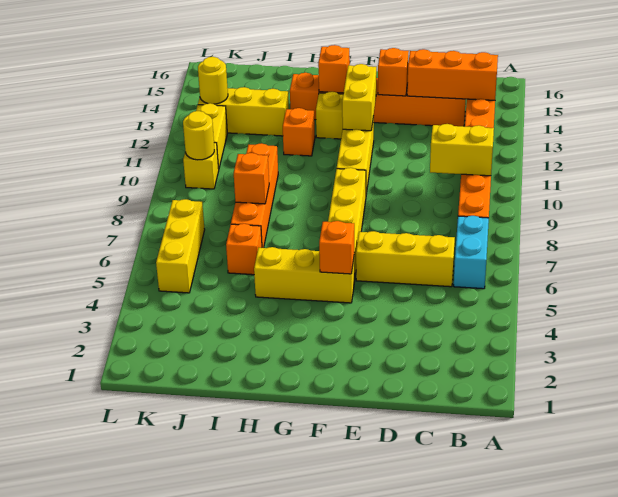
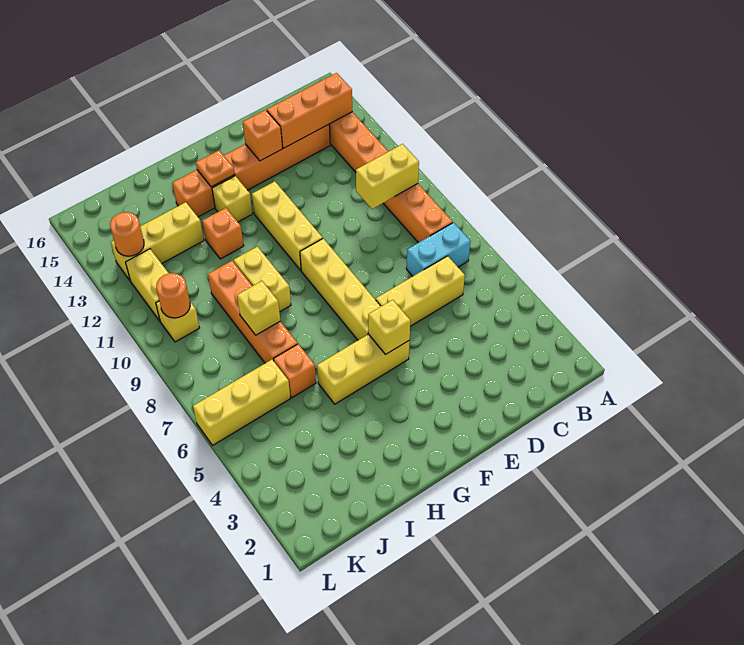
cyan 1x2 brick [454,216,489,289] -> cyan 1x2 brick turned to [406,223,470,276]
orange 1x1 brick [319,221,354,274] -> yellow 1x1 brick [368,300,410,354]
yellow 1x2 brick [342,64,376,131] -> yellow 1x2 brick moved to [234,247,291,312]
orange 1x1 brick [318,45,350,93] -> orange 1x1 plate [196,150,234,187]
orange 1x1 brick [234,153,269,204] -> yellow 1x1 brick [237,281,280,335]
yellow 1x3 brick [156,199,205,293] -> yellow 1x3 brick turned to [193,360,290,445]
yellow 1x1 round brick [183,111,214,160] -> orange 1x1 round brick [156,273,190,318]
yellow 1x1 round brick [198,57,228,104] -> orange 1x1 round brick [110,212,144,256]

